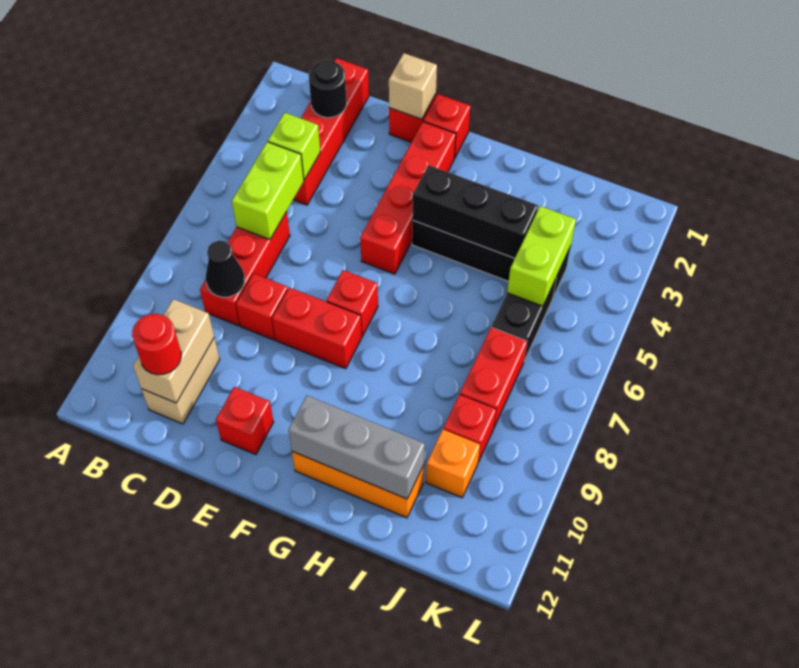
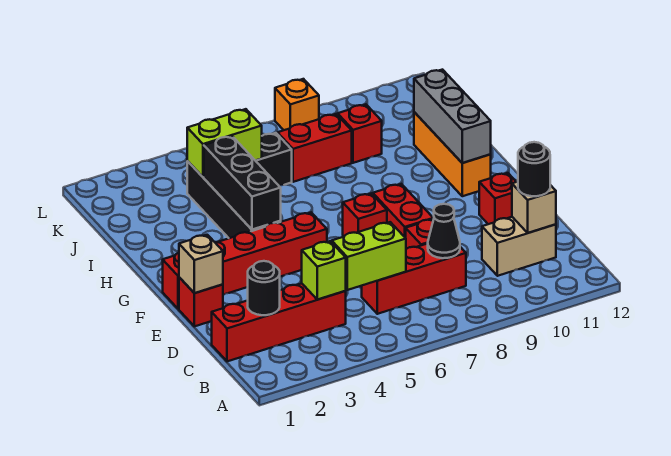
tan 1x2 brick [133,299,214,403] -> tan 1x1 brick [512,182,556,233]
red 1x1 round brick [132,314,181,375] -> black 1x1 round brick [518,142,550,196]
orange 1x1 brick [426,430,480,498] -> orange 1x1 brick moved to [275,79,319,130]

